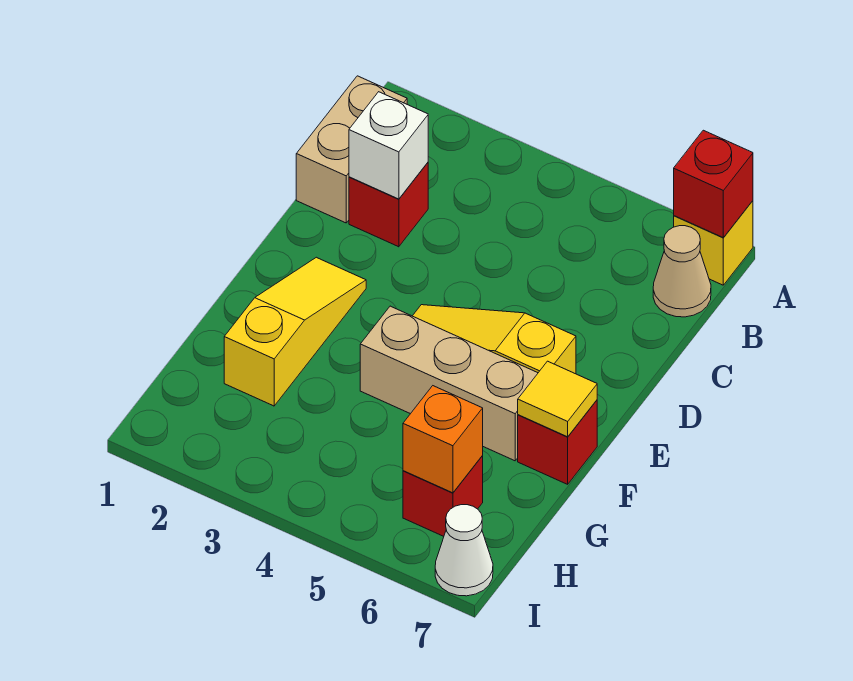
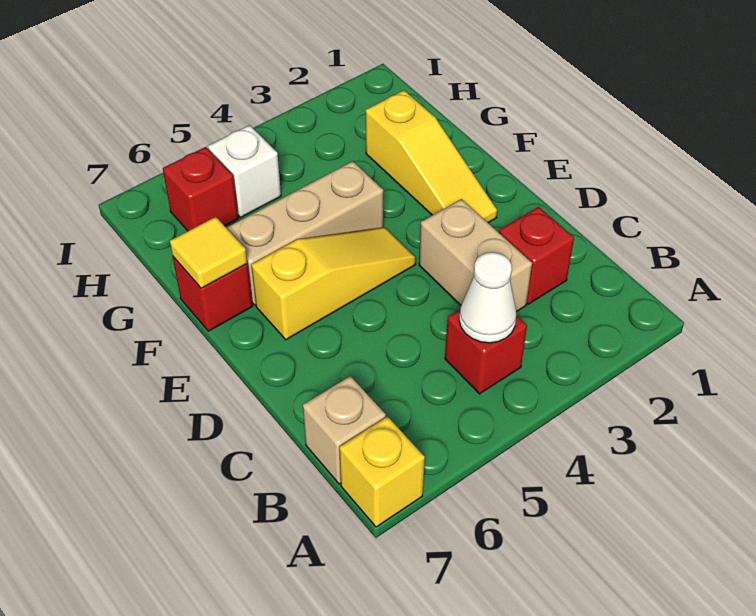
red 1x1 brick [674,130,753,238] -> red 1x1 brick moved to [445,310,527,394]
tan 1x2 brick [296,76,407,223] -> tan 1x2 brick moved to [419,199,532,312]
tan 1x1 cone [653,226,711,317] -> tan 1x1 brick [303,376,386,484]
white 1x1 brick [349,92,428,199] -> white 1x1 brick moved to [208,125,281,218]
orange 1x1 brick [403,386,483,493] -> none
white 1x1 cone [435,505,493,596] -> white 1x1 cone moved to [459,252,516,343]

